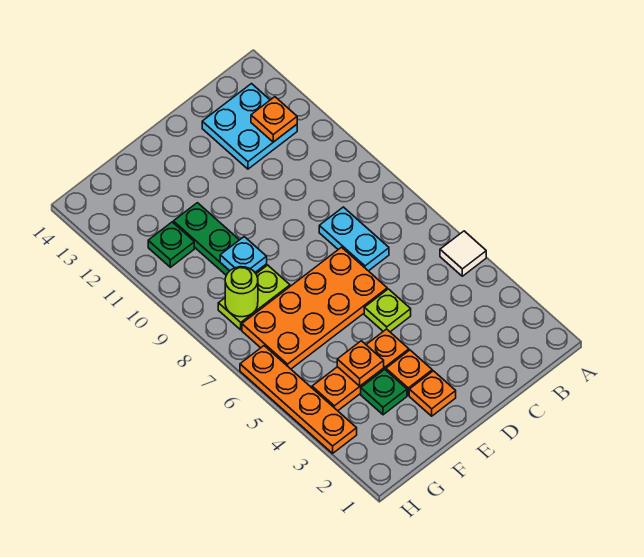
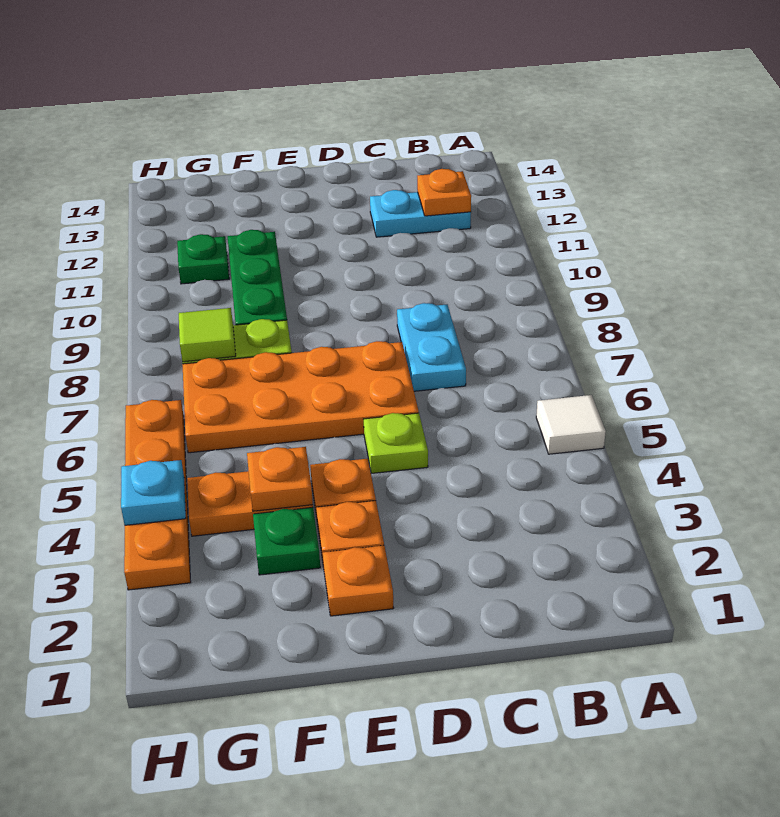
cyan 2x2 plate [202,84,297,169] -> cyan 1x2 plate [370,190,471,237]
cyan 1x1 plate [220,237,267,272] -> cyan 1x1 plate moved to [121,460,186,525]
lime 1x1 round brick [225,267,258,317] -> lime 1x1 tile [179,308,236,362]

